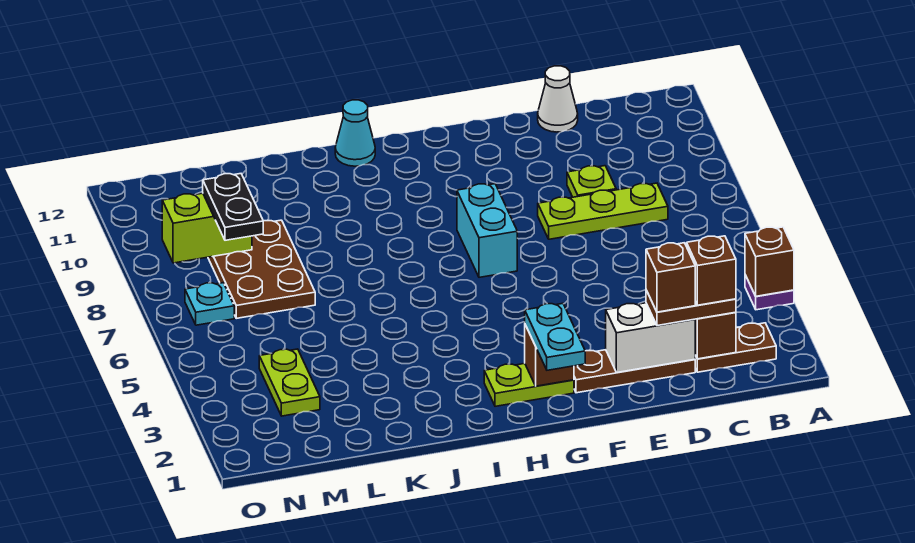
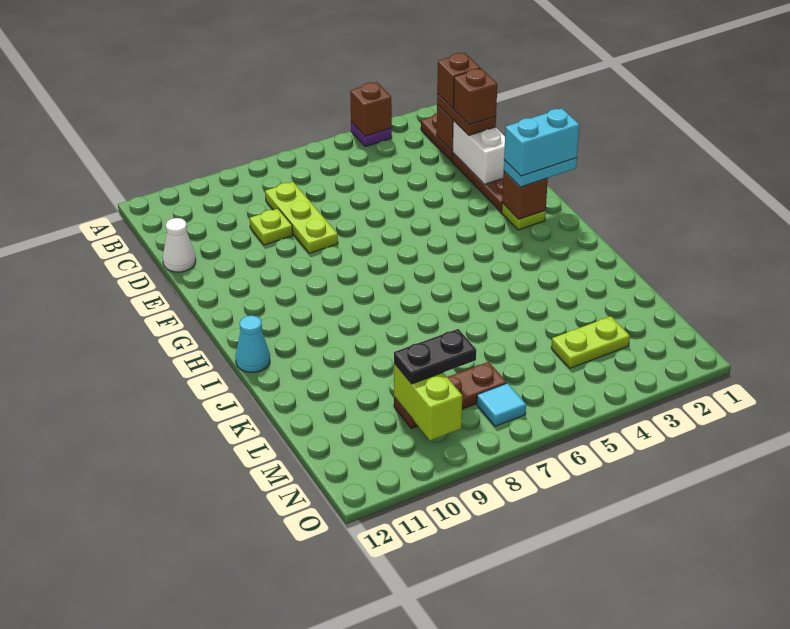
lime 1x2 plate [484,363,574,406] -> lime 1x1 plate [502,203,546,230]
cyan 1x2 brick [457,184,517,277] -> cyan 1x2 brick moved to [504,108,579,176]
brown 2x3 plate [208,220,315,318] -> brown 1x3 plate [394,362,507,428]
cyan 1x1 plate [185,283,234,325] -> cyan 1x1 tile [477,383,526,426]

